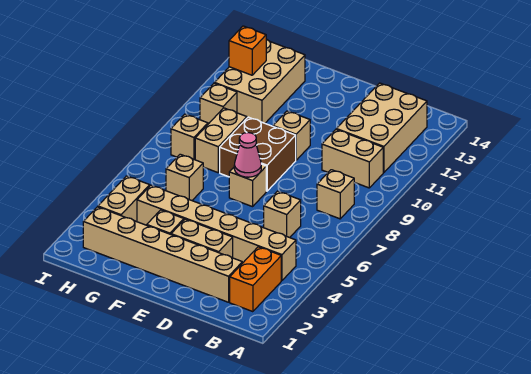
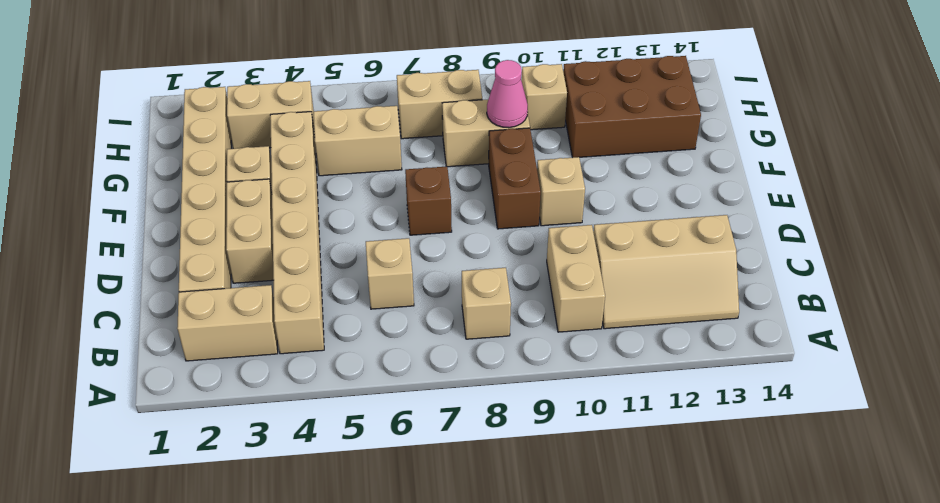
orange 1x2 brick [230,247,281,312] -> tan 1x2 brick [177,285,278,361]
tan 2x3 brick [336,83,427,172] -> tan 2x3 slope [593,215,739,329]
tan 1x1 brick [229,164,266,207] -> brown 1x1 brick [405,166,452,235]
pink 1x1 cone [234,133,261,177] -> pink 1x1 cone moved to [487,60,528,128]
brown 2x2 brick [220,117,296,191] -> brown 1x2 brick [489,128,541,229]
tan 1x1 brick [166,154,204,200] -> tan 1x2 brick [314,106,402,176]
tan 2x3 brick [215,39,305,123] -> brown 2x3 brick [563,56,701,158]
tan 1x1 brick [171,114,208,160] -> tan 1x2 brick [397,70,482,139]
orange 1x1 brick [229,26,266,75] -> none

